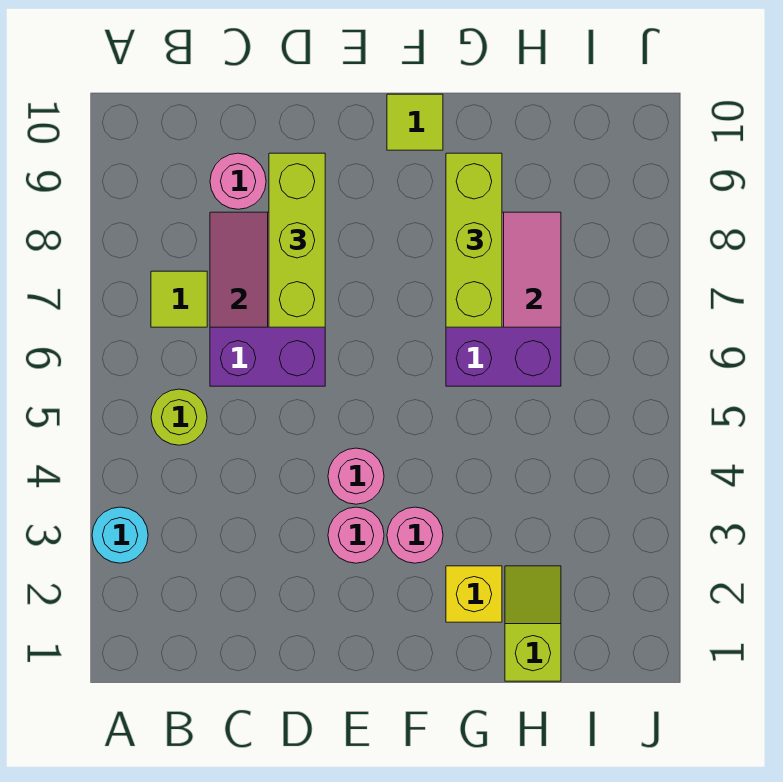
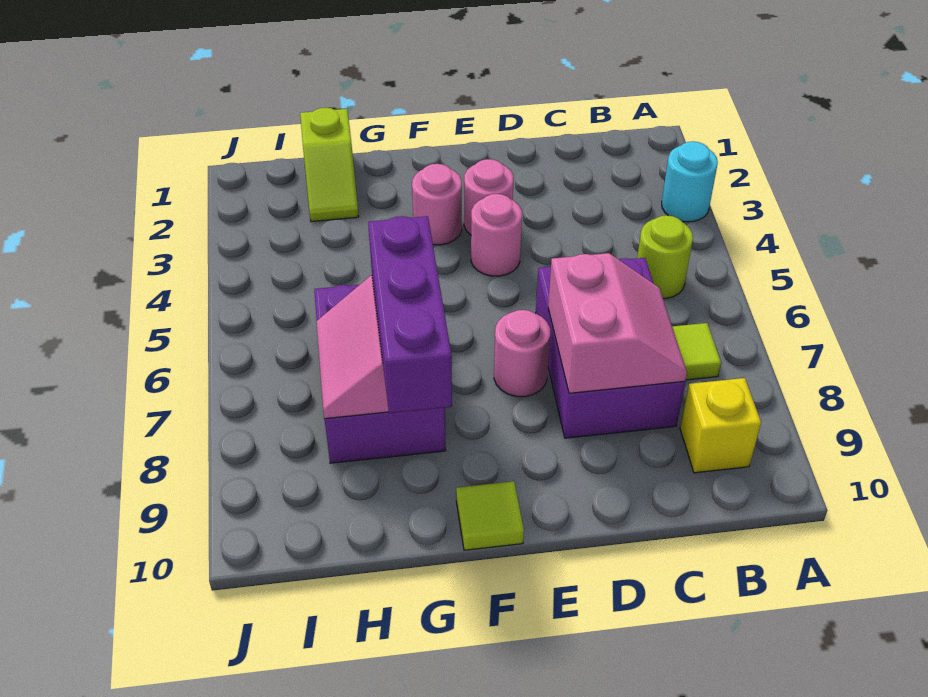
pink 1x1 round brick [210,153,266,209] -> pink 1x1 round brick moved to [494,310,550,397]
lime 1x3 brick [269,153,325,327] -> none
yellow 1x1 brick [446,566,502,622] -> yellow 1x1 brick moved to [680,378,761,473]
lime 1x3 brick [446,153,502,327] -> purple 1x3 brick [368,216,452,413]

